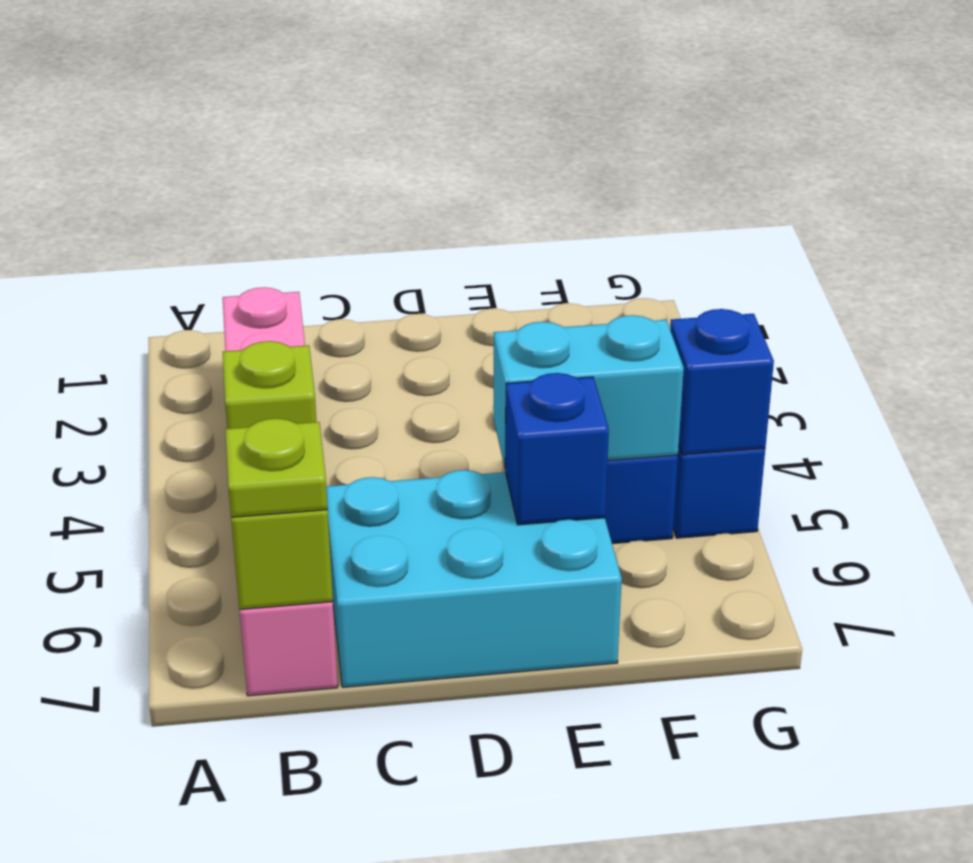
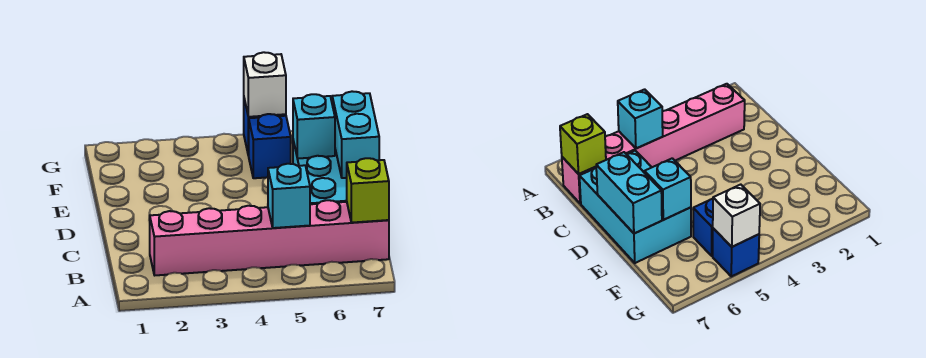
lime 1x1 brick [223,341,316,429] -> cyan 1x1 brick [268,164,310,228]
lime 1x1 plate [225,418,328,517] -> none
cyan 1x2 brick [494,315,684,467] -> cyan 1x2 brick moved to [332,91,379,178]
blue 1x1 brick [505,373,609,525] -> cyan 1x1 brick [293,94,335,159]
blue 1x1 brick [670,309,774,455] -> white 1x1 brick [244,52,286,117]

